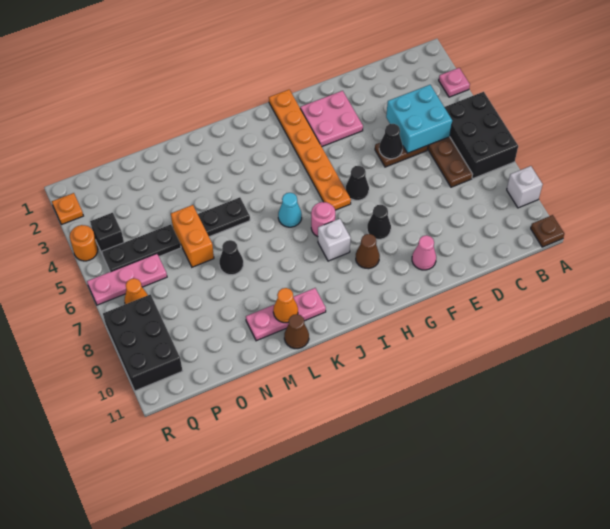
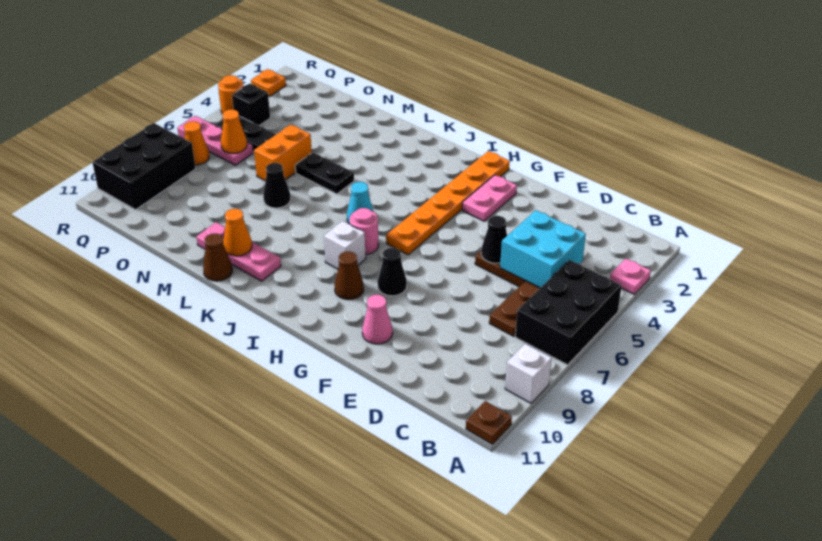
pink 2x2 plate [300,91,363,147] -> pink 1x2 plate [462,175,517,221]
black 1x1 cone [346,166,369,200] -> none
none -> orange 1x1 cone [221,109,247,153]

